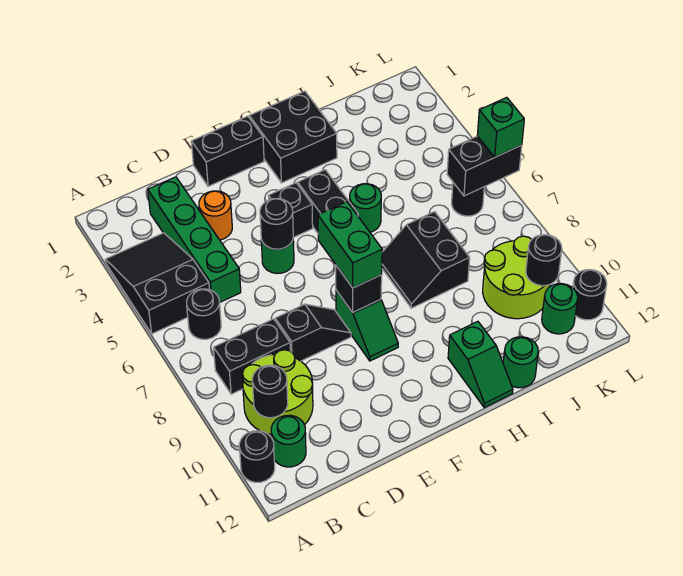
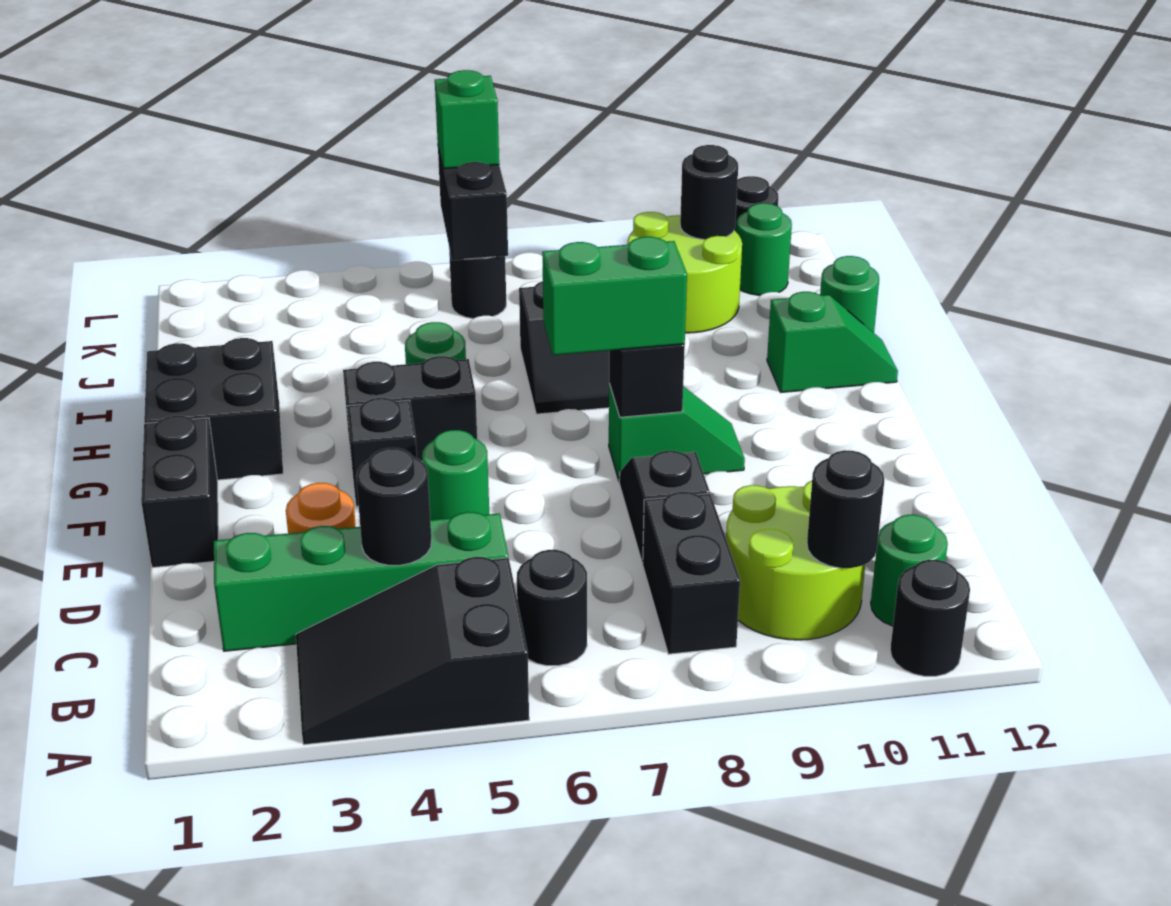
black 1x1 round brick [260,199,293,249] -> black 1x1 round brick moved to [356,448,432,565]

